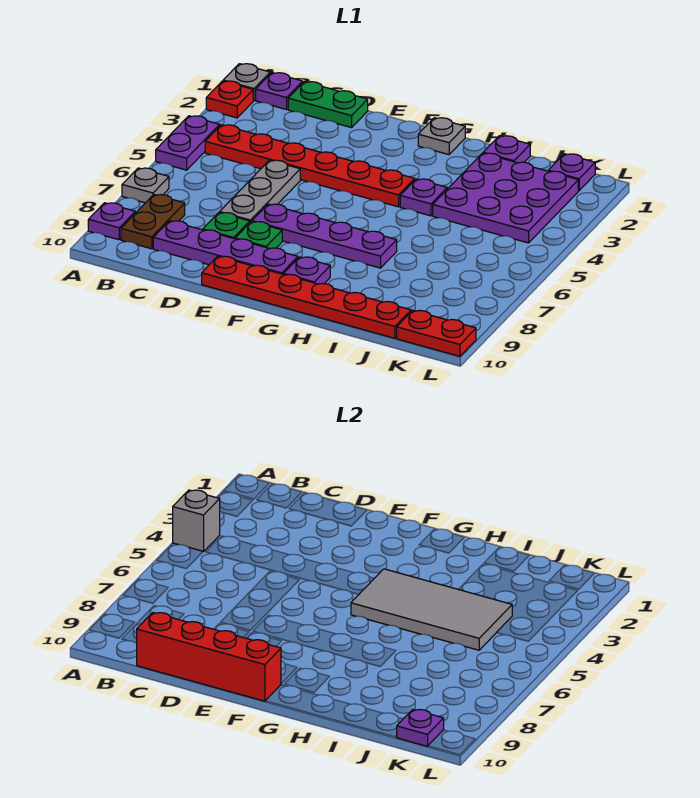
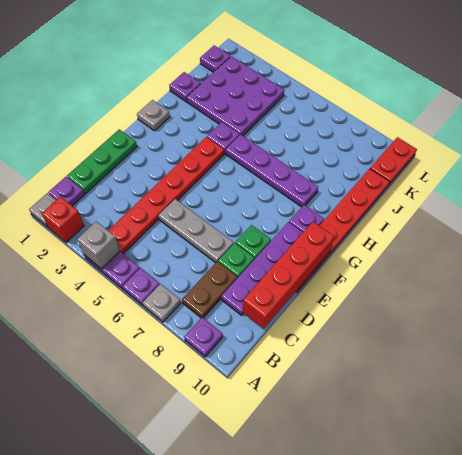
red 1x1 plate [206,81,253,118] -> red 1x1 brick [42,197,84,243]
brown 1x2 plate [121,195,185,249] -> brown 1x2 plate turned to [182,262,237,318]
green 1x2 plate [288,82,368,128] -> green 1x3 plate [67,129,137,194]
purple 1x4 plate [252,204,397,268] -> purple 1x4 plate turned to [226,134,318,207]
grey 2x4 tile [351,569,512,650] -> none
purple 1x1 plate [397,709,444,746] -> purple 1x1 plate moved to [122,268,160,305]

